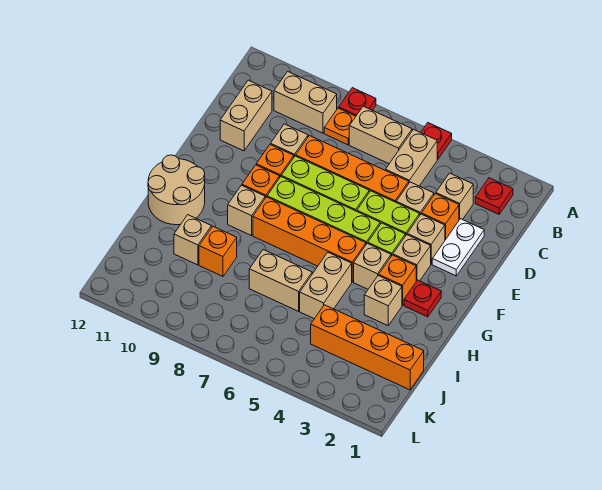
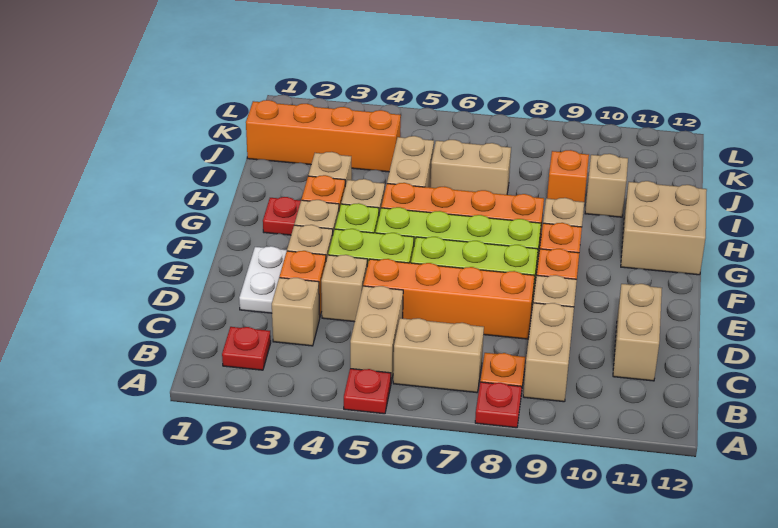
tan 1x2 brick [274,71,337,133] -> tan 1x2 brick turned to [523,303,574,402]
tan 2x2 round brick [148,155,205,225] -> tan 2x2 brick [621,181,707,275]

